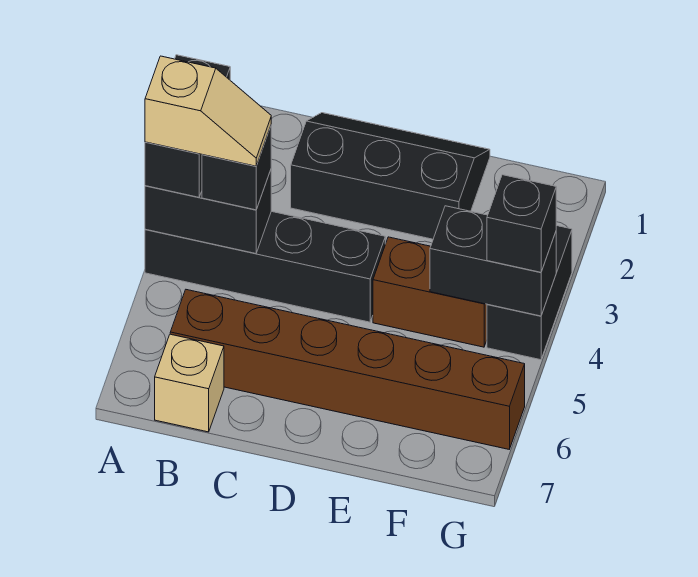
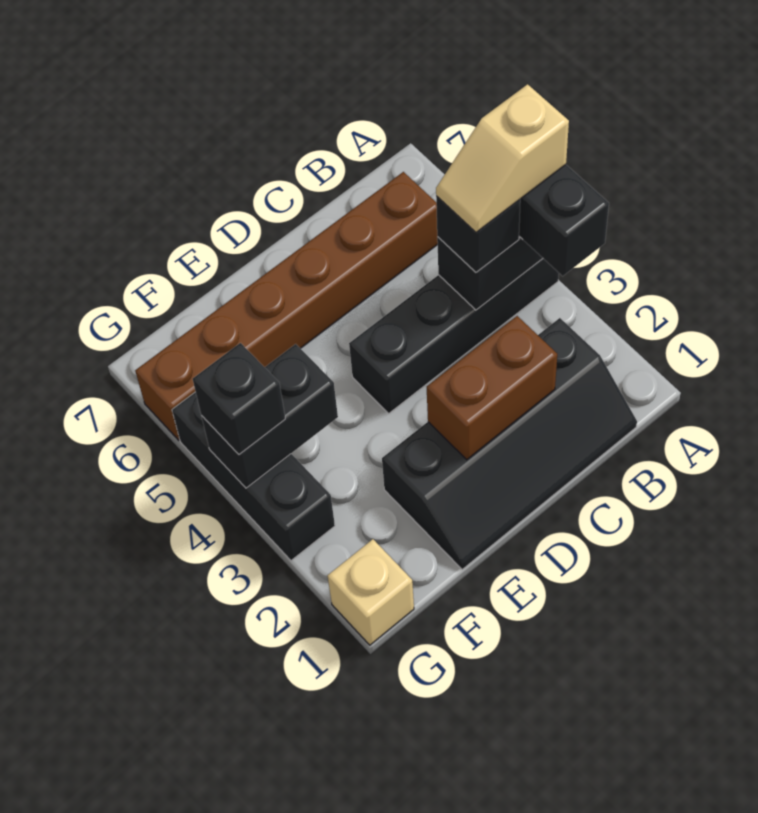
tan 1x1 brick [155,334,224,432] -> tan 1x1 brick moved to [328,539,414,645]
black 2x3 slope [291,113,490,239] -> black 2x4 slope [382,318,637,569]
brown 1x2 brick [373,237,487,347] -> brown 1x2 brick moved to [427,316,557,460]
black 1x2 brick [487,226,572,360] -> black 1x3 brick [172,392,335,560]

